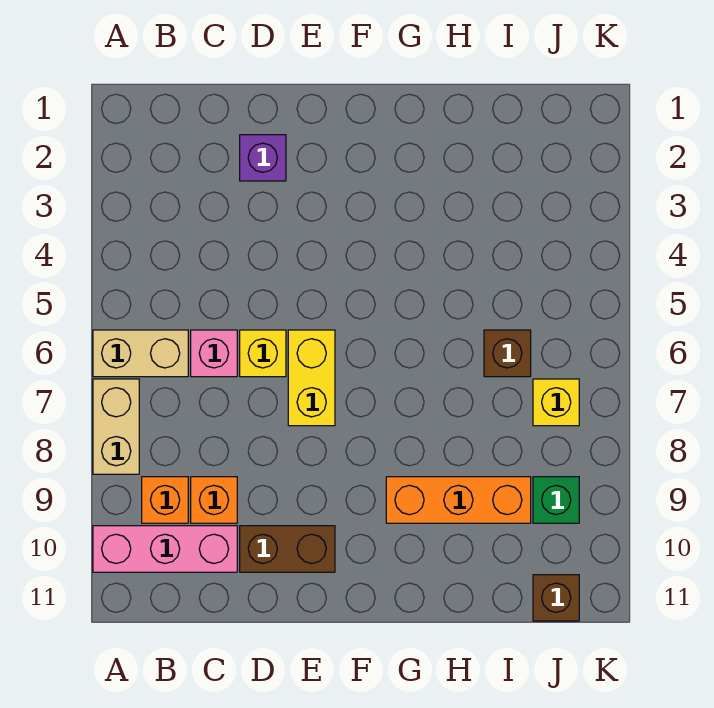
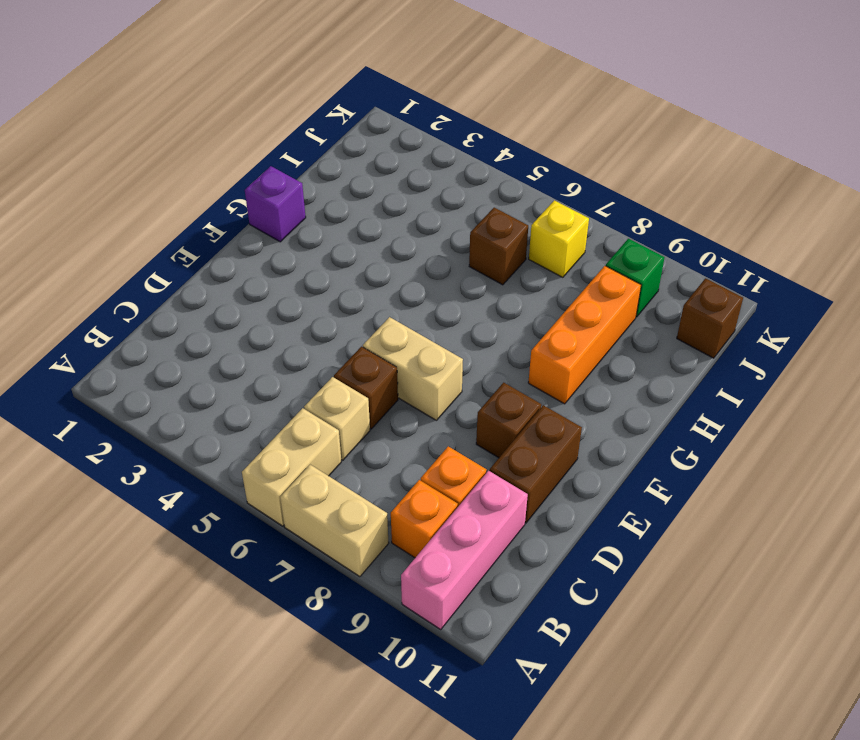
pink 1x1 brick [191,330,237,377] -> tan 1x1 brick [304,377,370,460]
purple 1x1 brick [240,135,286,181] -> purple 1x1 brick moved to [245,166,306,242]
yellow 1x1 brick [240,330,286,377] -> brown 1x1 brick [334,347,398,429]
yellow 1x2 brick [288,330,335,426] -> tan 1x2 brick [363,317,463,420]
none -> brown 1x1 brick [476,383,541,458]

